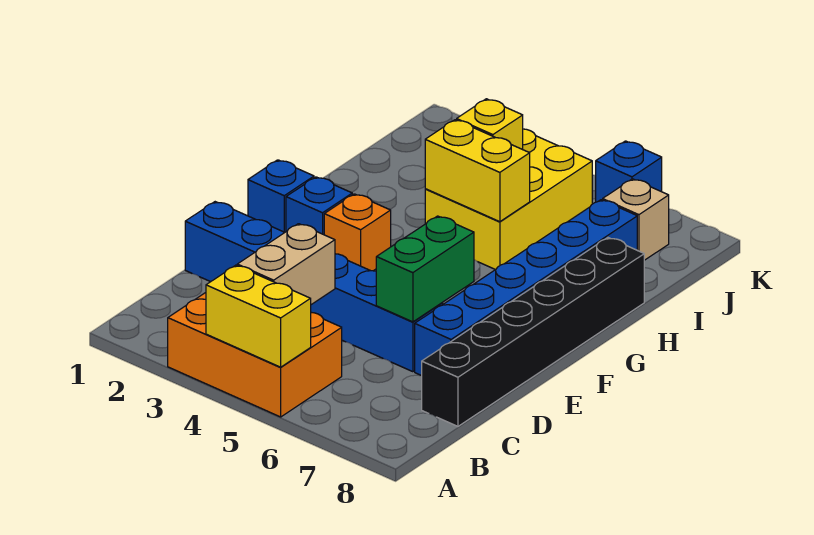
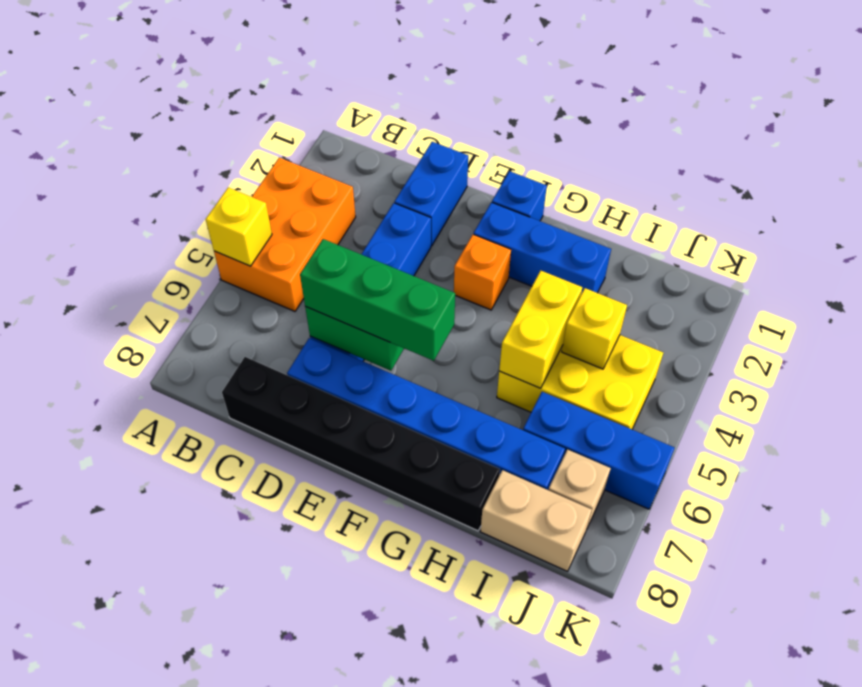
yellow 1x2 brick [206,265,311,367] -> yellow 1x1 brick [206,188,272,266]
tan 1x2 brick [237,224,335,305] -> tan 1x2 brick moved to [480,470,592,571]
none -> green 1x3 brick [300,239,455,361]
blue 1x1 brick [286,177,352,235] -> blue 1x3 brick [474,202,611,294]
blue 1x1 brick [596,141,662,202] -> blue 1x3 brick [523,392,674,509]

